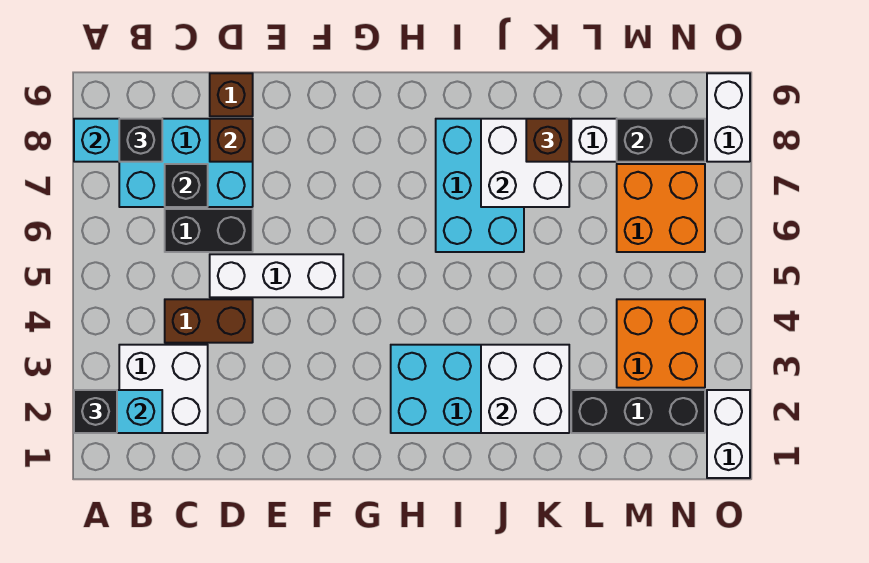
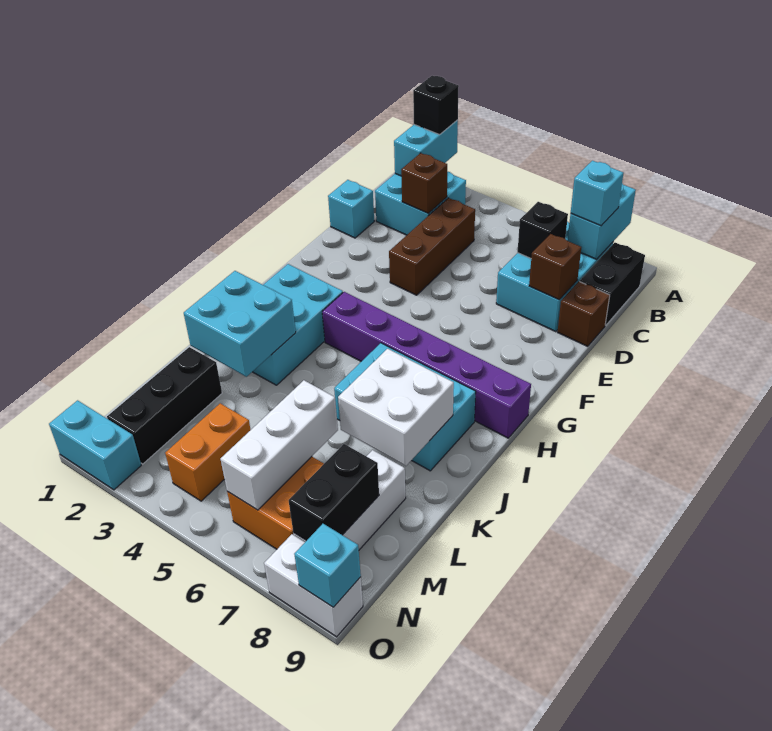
white 2x2 brick [119,345,208,433] -> cyan 2x2 brick [375,171,466,235]
black 1x1 brick [119,119,162,162] -> cyan 1x1 brick [571,161,623,226]
brown 1x2 brick [165,299,253,343] -> brown 1x3 brick [389,198,475,295]
black 1x2 brick [165,209,253,252] -> black 1x2 brick moved to [580,243,645,325]
none -> cyan 1x1 brick [328,180,374,238]
white 1x3 brick [210,254,343,297] -> white 1x3 brick moved to [220,380,338,510]
none -> purple 1x6 brick [322,292,531,438]
white 2x2 brick [481,345,569,433] -> cyan 2x2 brick [184,271,296,377]
brown 1x1 brick [526,119,569,162] -> brown 1x1 brick moved to [401,153,447,214]
orange 2x2 brick [617,299,705,388] -> orange 1x2 brick [165,403,250,501]
white 1x2 brick [707,390,750,478] -> cyan 1x2 brick [49,400,141,490]
none -> cyan 1x1 brick [294,524,361,607]

